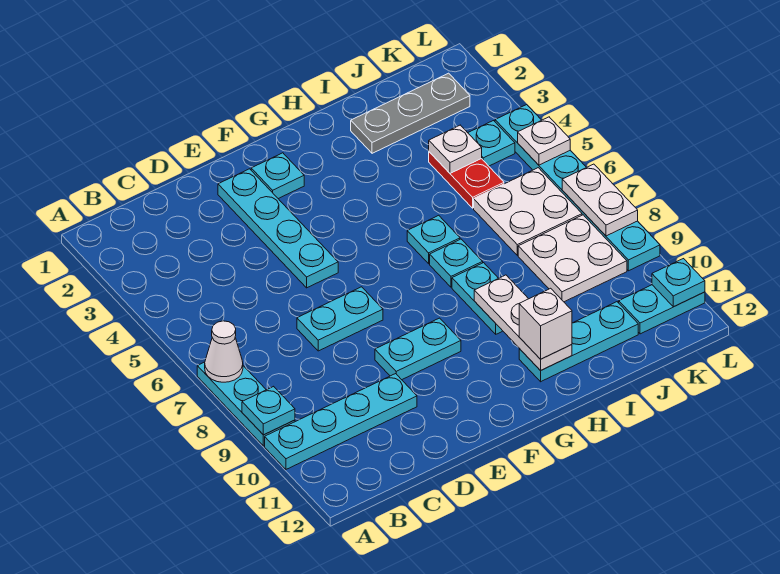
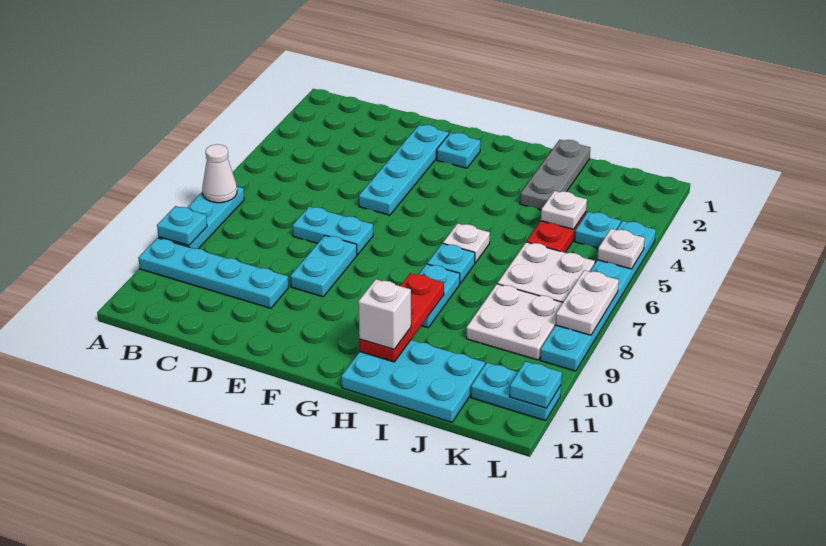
cyan 1x2 plate [375,318,461,380] -> cyan 1x2 plate turned to [290,235,357,297]
cyan 1x1 plate [407,215,460,264] -> white 1x1 plate [443,223,490,263]
white 1x3 plate [474,275,572,371] -> red 1x3 plate [359,273,444,362]
cyan 1x3 plate [519,302,638,382] -> cyan 2x3 plate [341,340,485,422]
grey 1x3 plate [351,73,470,153] -> grey 1x3 plate turned to [520,140,590,210]

